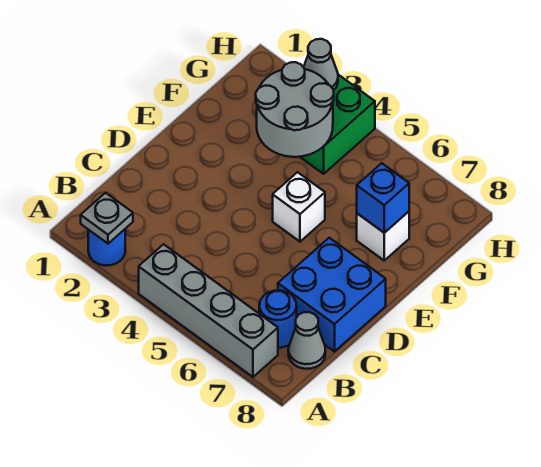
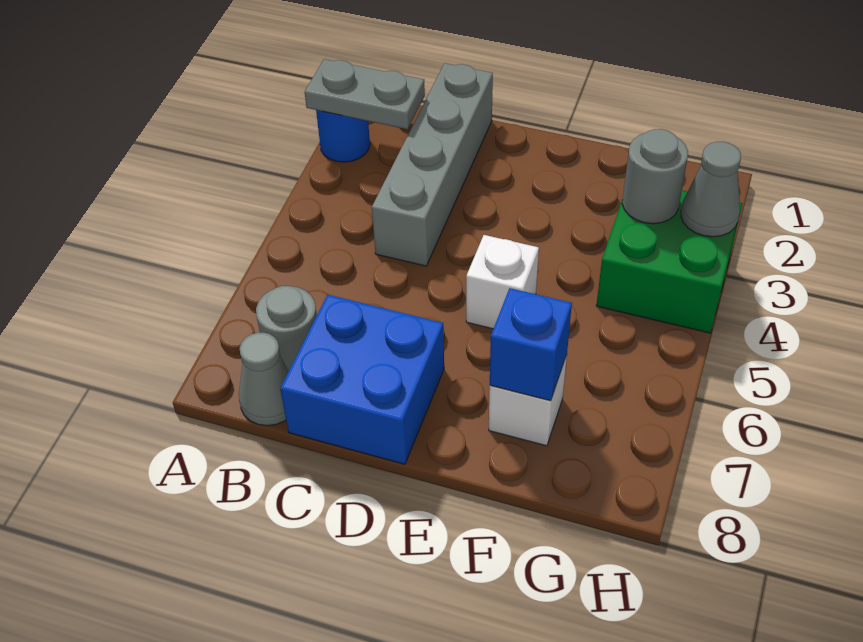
grey 1x1 plate [81,193,133,244] -> grey 1x2 plate [305,59,425,129]
grey 1x4 brick [139,244,278,377] -> grey 1x4 brick moved to [372,63,493,266]
blue 1x1 round brick [259,290,297,348] -> grey 1x1 round brick [256,286,317,370]
grey 2x2 round brick [256,62,334,157] -> grey 1x1 round brick [622,129,688,224]

